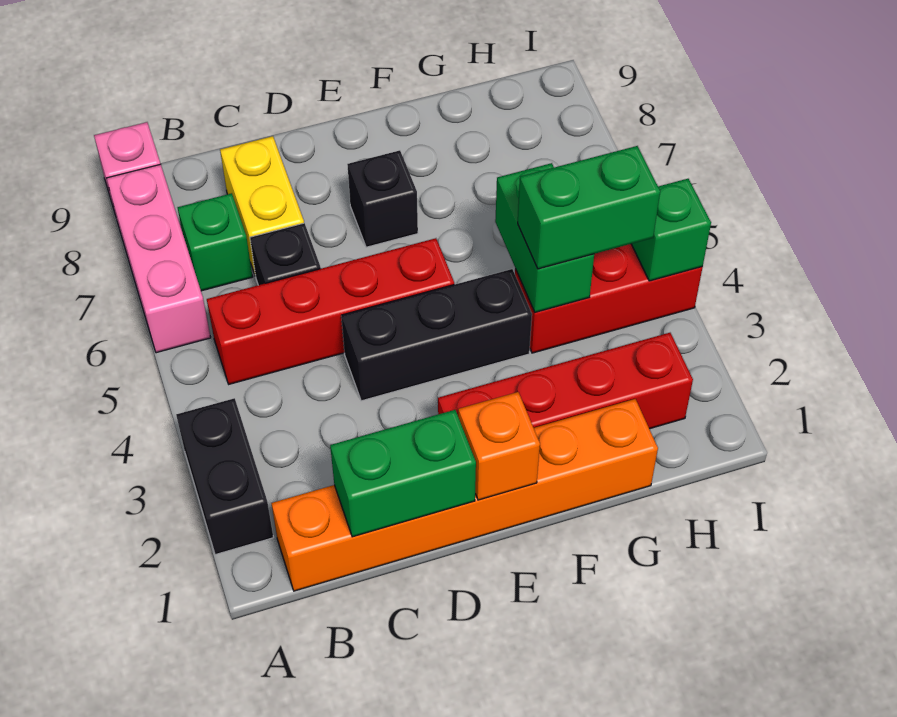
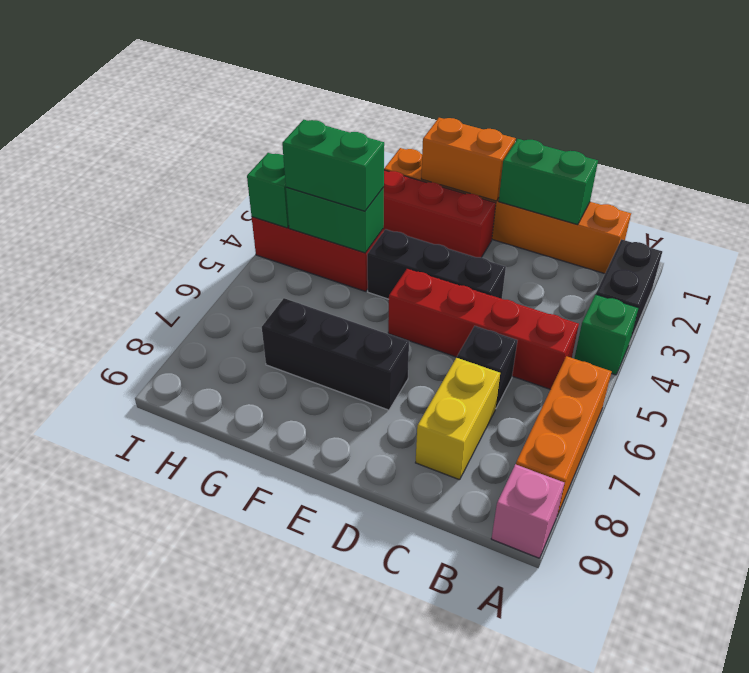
pink 1x3 brick [107,164,211,353] -> orange 1x3 brick [516,356,612,515]
green 1x1 brick [178,193,253,291] -> green 1x1 brick moved to [574,294,639,375]
orange 1x1 brick [458,392,540,500] -> orange 1x2 brick [421,118,516,201]
black 1x1 brick [347,150,418,247] -> black 1x3 brick [262,298,409,410]
green 1x2 brick [495,163,594,313] -> green 1x2 brick turned to [286,187,384,253]

